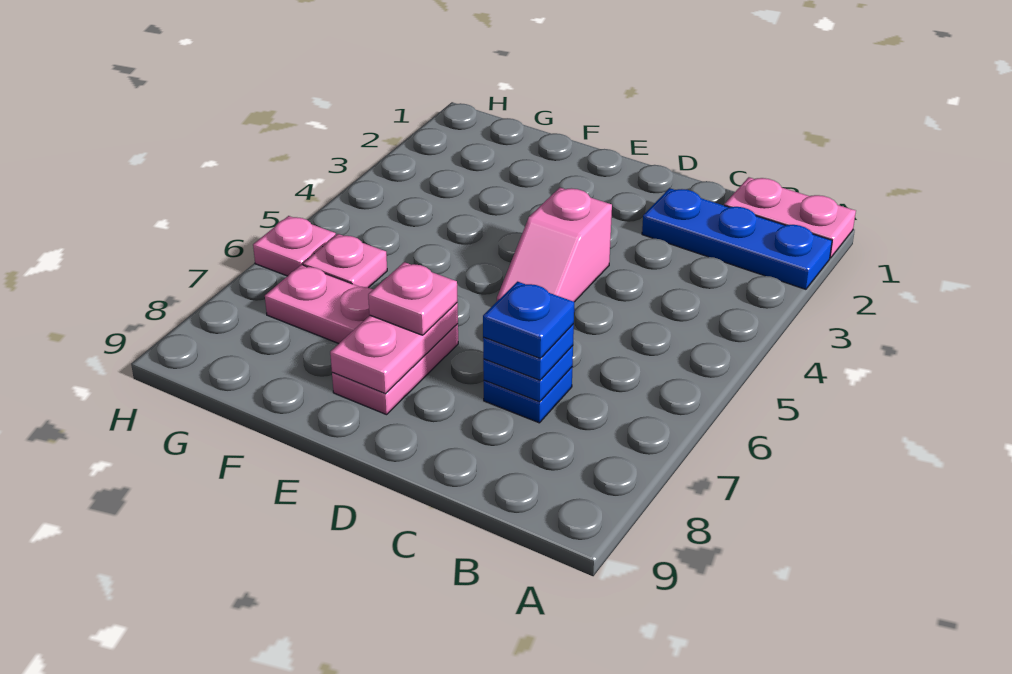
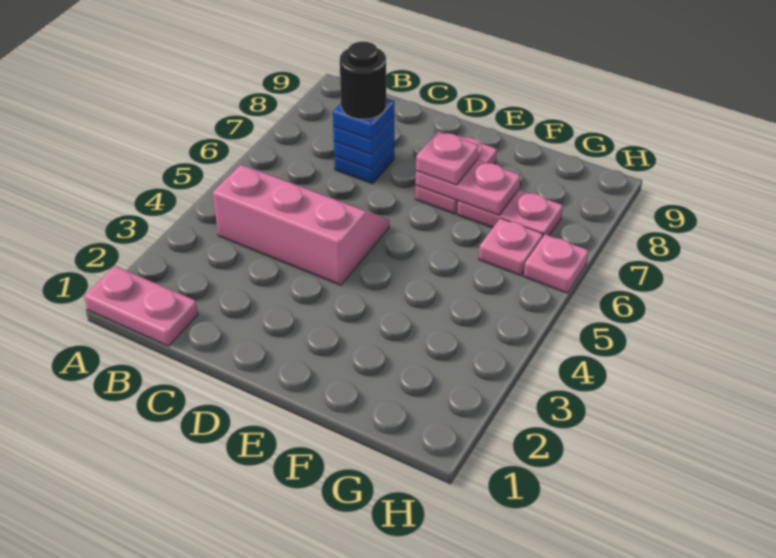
blue 1x3 plate [642,188,832,289] -> none
none -> black 1x1 round brick [340,42,386,119]
pink 1x2 slope [497,188,612,302] -> pink 2x3 slope [213,165,389,285]
pink 1x2 plate [330,303,458,394] -> pink 1x2 plate turned to [416,160,520,215]

